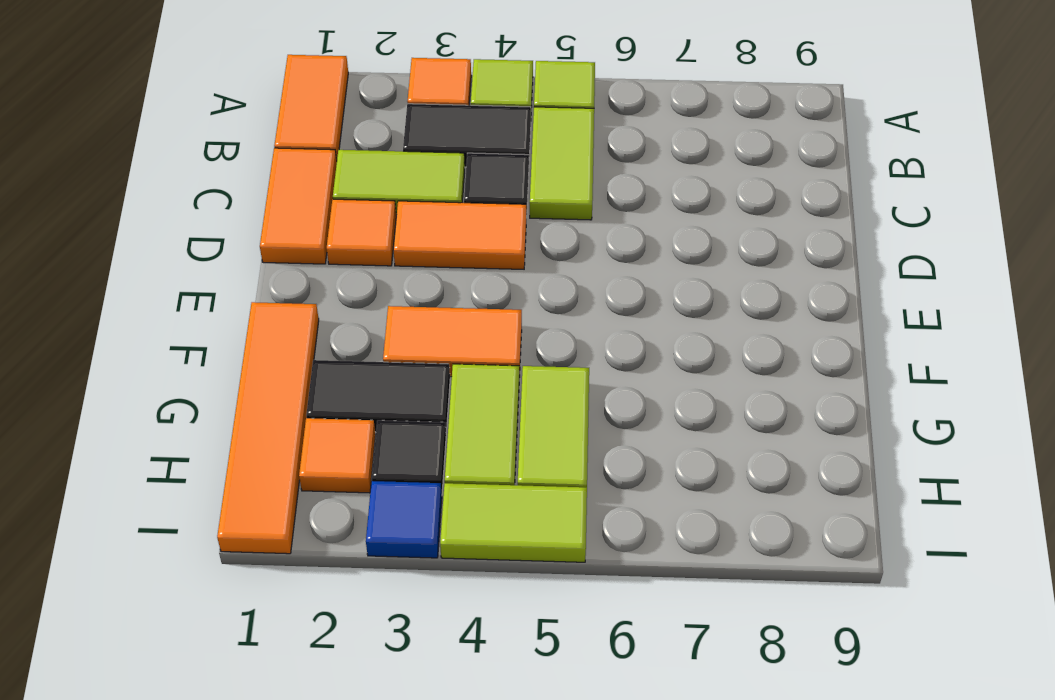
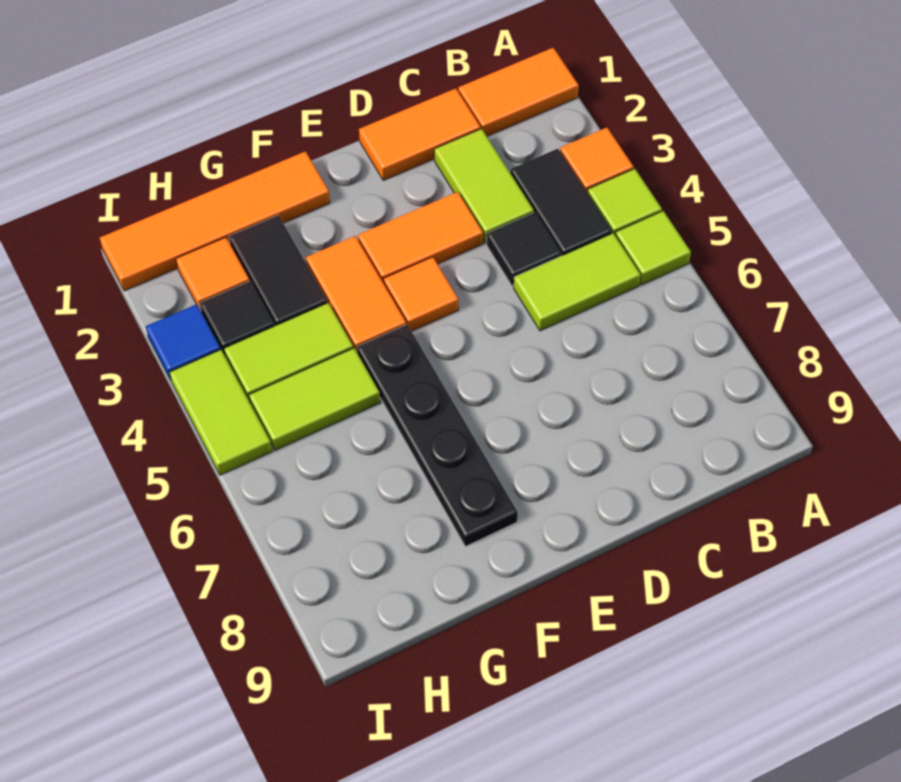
orange 1x1 tile [327,199,396,266] -> orange 1x1 tile moved to [384,257,459,331]
orange 1x2 tile [393,201,526,269] -> orange 1x2 tile turned to [358,192,483,284]
none -> black 1x4 plate [357,325,518,547]

